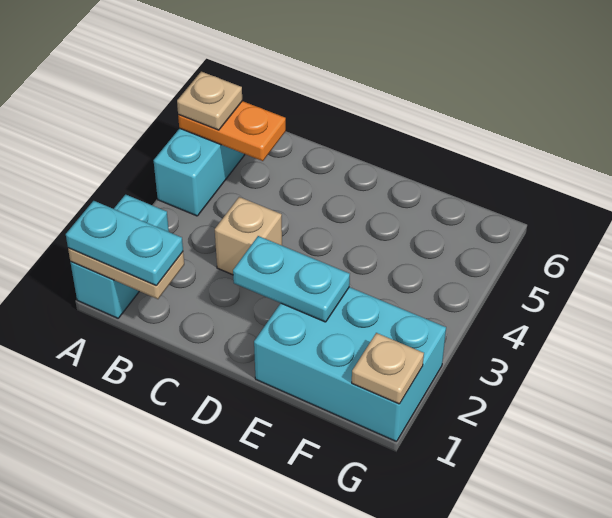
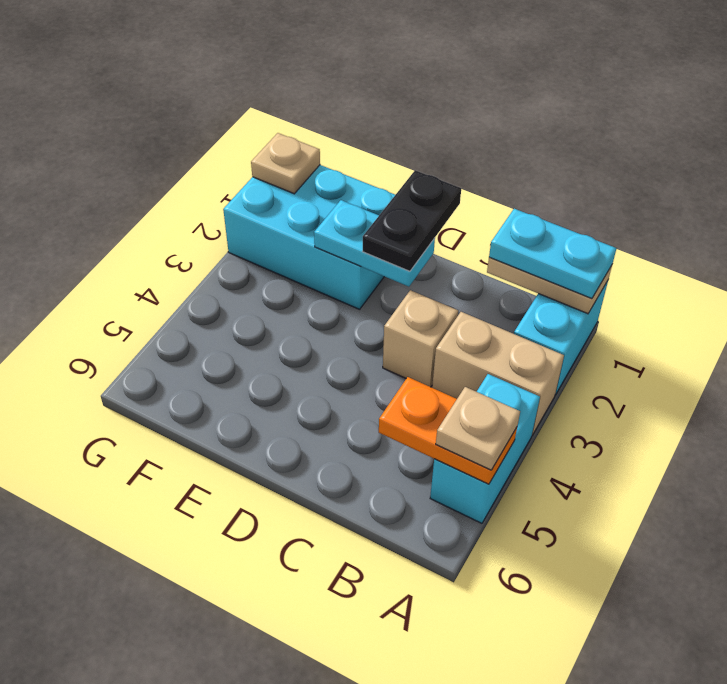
none -> tan 1x2 brick [432,312,564,435]
none -> black 1x2 plate [363,170,461,271]

